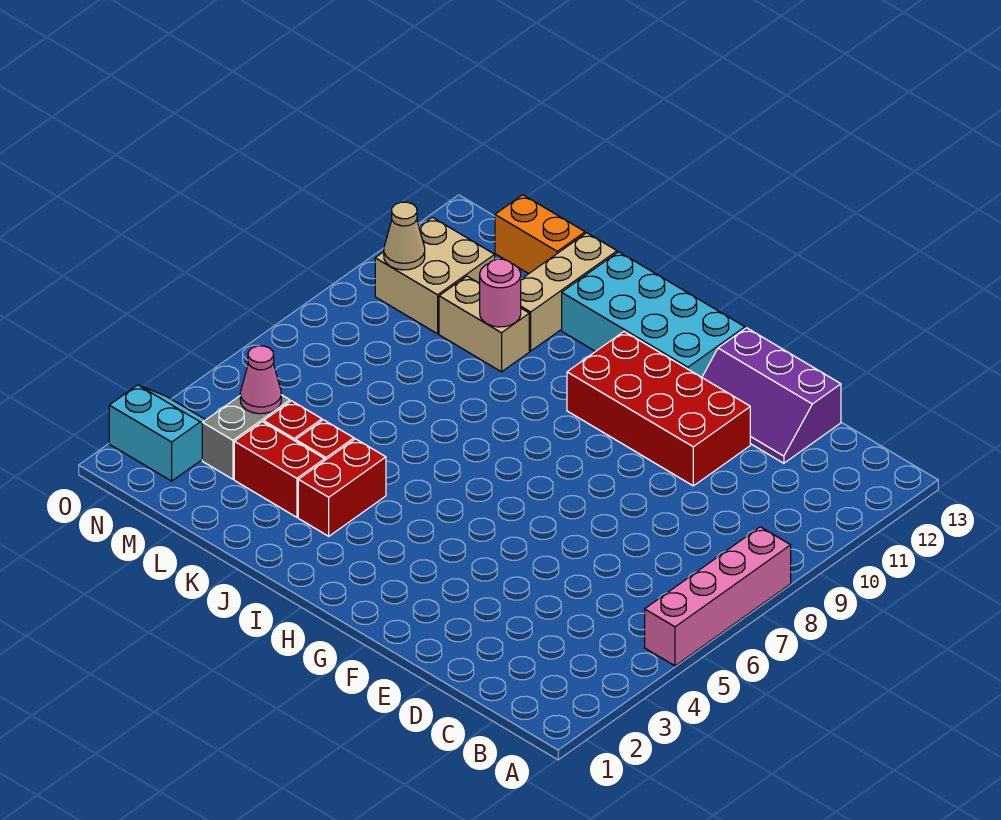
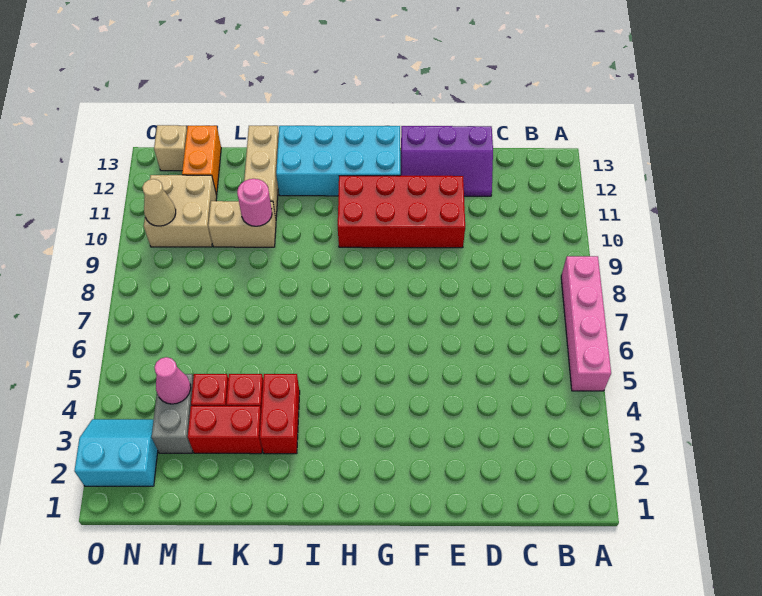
orange 1x2 brick [495,195,585,274] -> orange 1x2 brick turned to [182,126,221,195]
none -> tan 1x1 brick [154,125,187,171]

